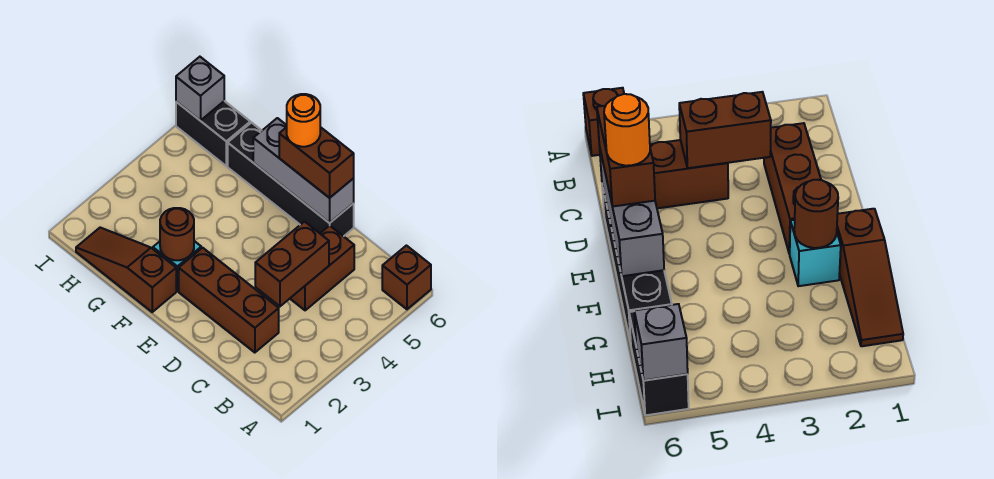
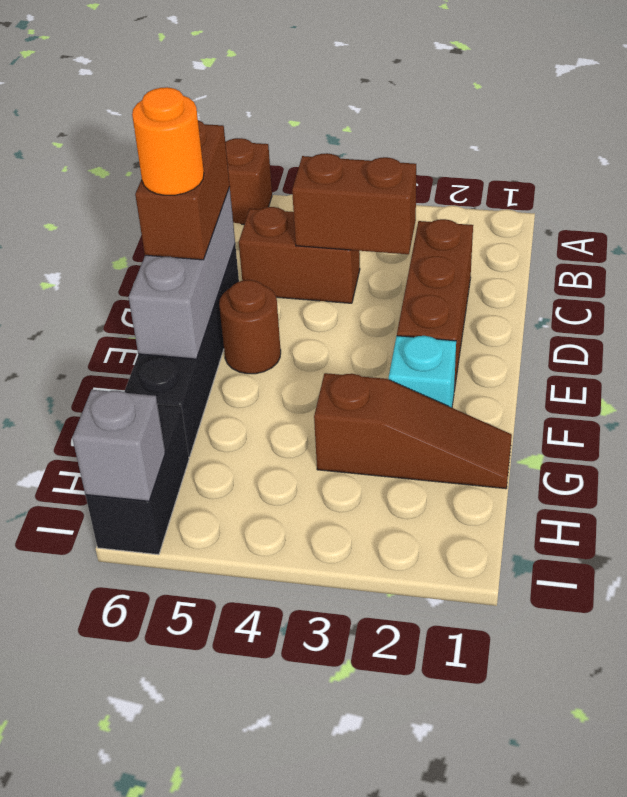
brown 1x3 slope [76,228,176,312] -> brown 1x3 slope turned to [314,373,512,489]
brown 1x1 round brick [160,208,194,260] -> brown 1x1 round brick moved to [219,280,281,374]

